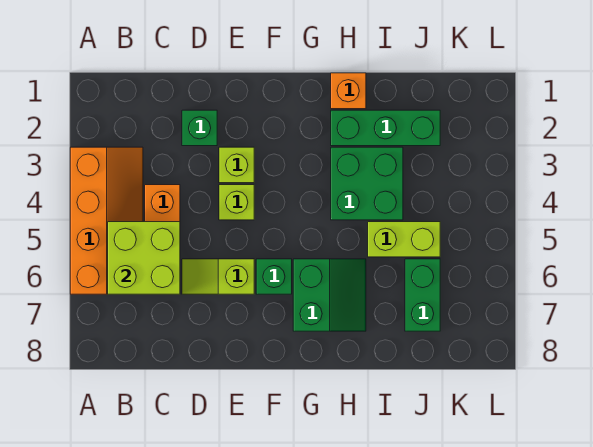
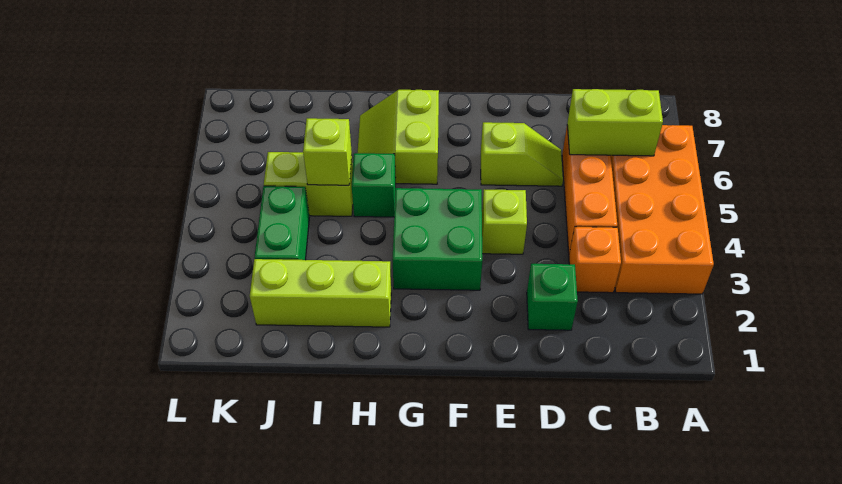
orange 2x4 slope [70,147,143,294] -> orange 2x4 brick [611,125,714,294]
lime 2x2 brick [108,222,180,294] -> lime 1x2 brick [567,89,663,156]
lime 1x1 brick [219,147,254,183] -> lime 1x1 brick moved to [303,118,352,185]
green 1x1 brick [256,259,292,294] -> green 1x1 brick moved to [352,153,396,217]
green 2x2 slope [293,259,366,331] -> lime 2x2 slope [358,90,439,184]
orange 1x1 brick [331,73,366,109] -> orange 1x1 brick moved to [569,227,621,293]
green 1x3 brick [331,110,440,146] -> lime 1x3 brick [250,259,391,327]
green 2x2 brick [331,147,403,220] -> green 2x2 brick moved to [392,188,482,290]
green 1x2 brick [405,259,440,331] -> green 1x2 brick moved to [255,186,309,260]

